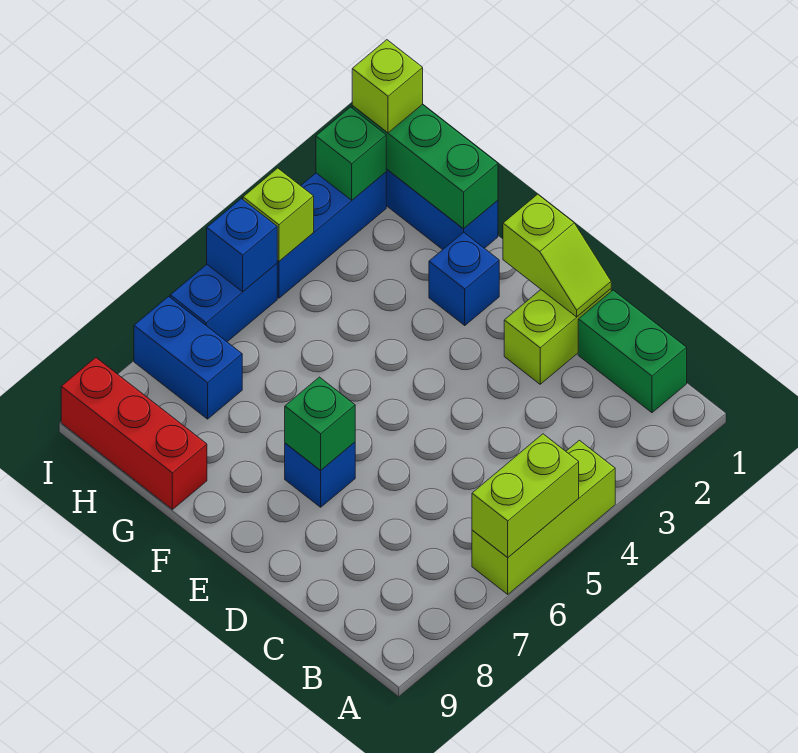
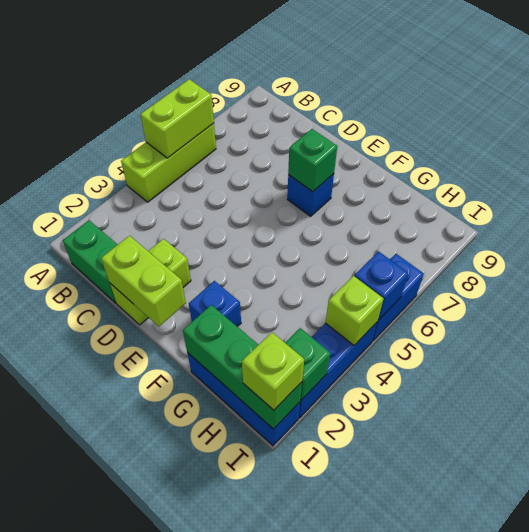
lime 1x2 slope [503,194,611,317] -> lime 1x2 brick [101,236,186,326]
red 1x3 brick [61,358,207,509] -> none
blue 1x2 brick [134,297,242,419] -> none

